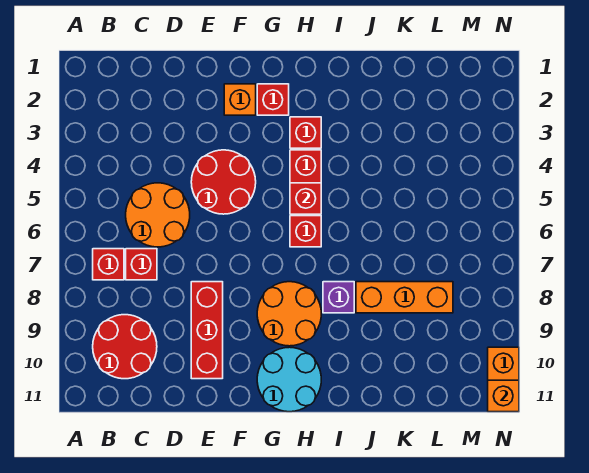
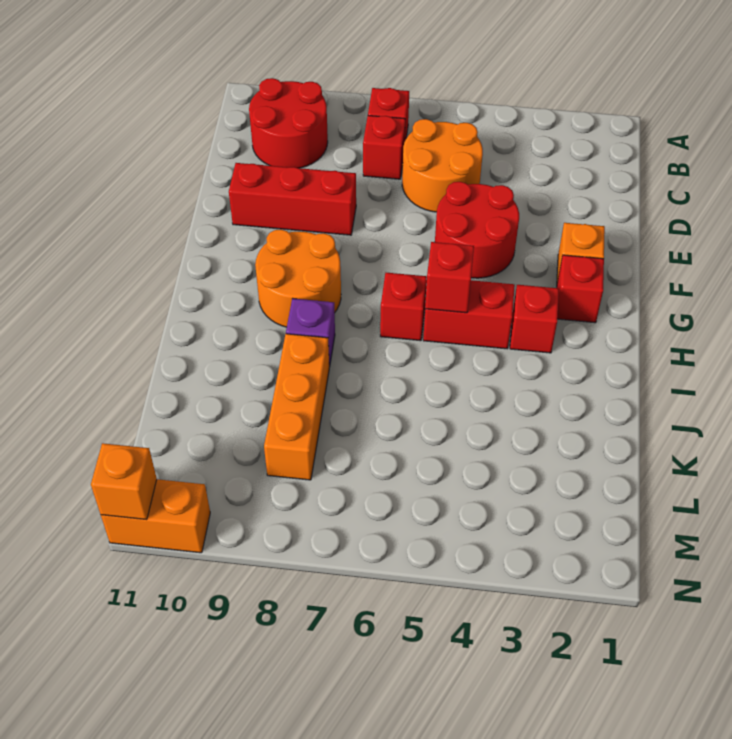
cyan 2x2 round brick [257,347,321,412] -> none

